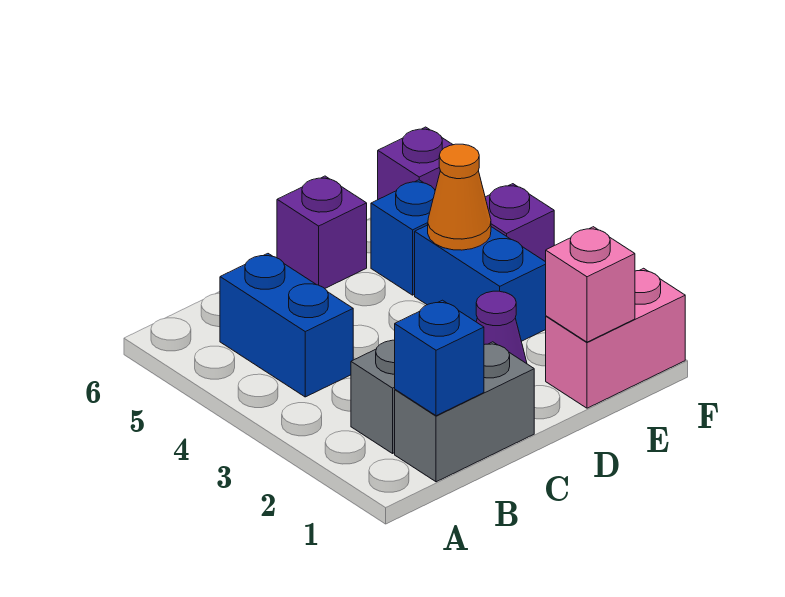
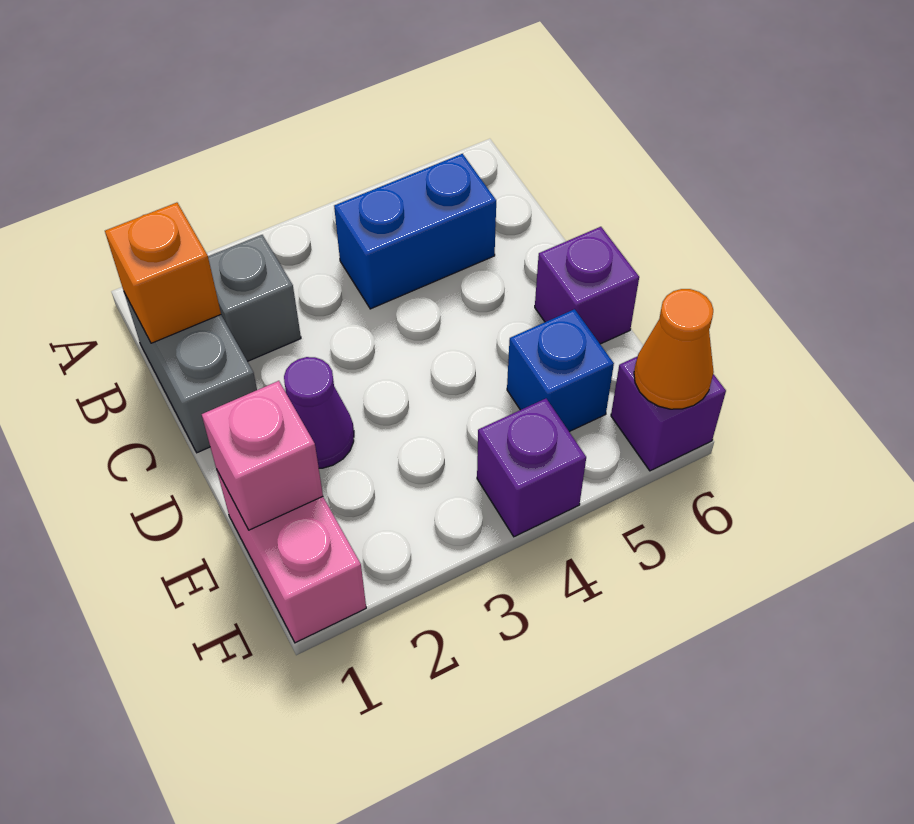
blue 1x1 brick [395,300,484,416] -> orange 1x1 brick [105,203,221,343]
blue 1x2 brick [415,225,546,341] -> none
orange 1x1 cone [428,144,491,250] -> orange 1x1 cone moved to [634,289,714,409]

